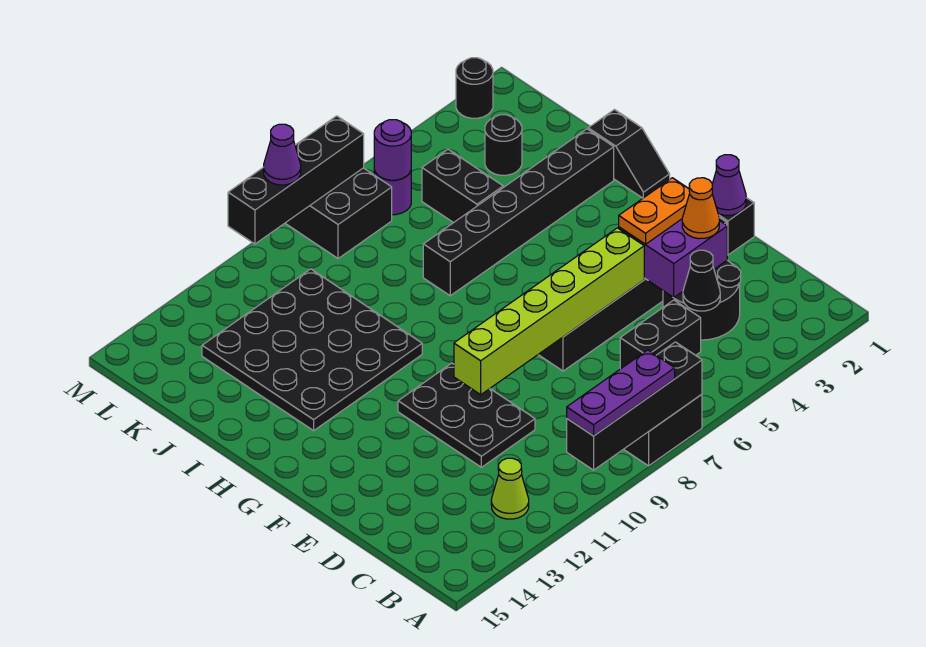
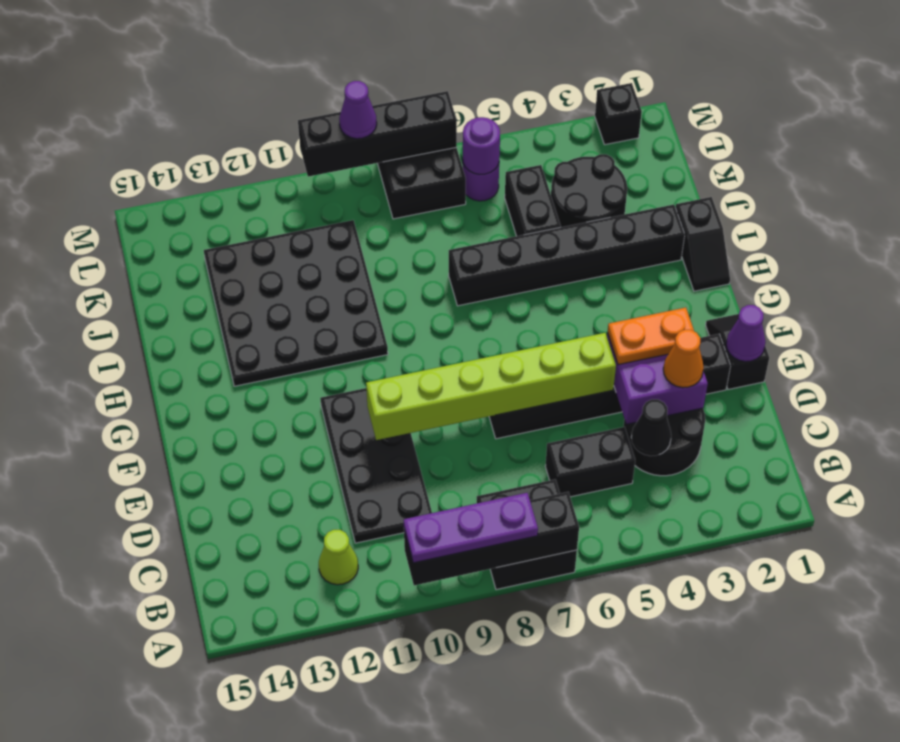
black 2x3 plate [398,363,535,467] -> black 2x4 plate [320,388,432,543]
black 1x1 round brick [485,115,522,175] -> black 2x2 round brick [551,154,627,227]
black 1x1 round brick [456,58,493,118] -> black 1x1 brick [595,83,642,145]

